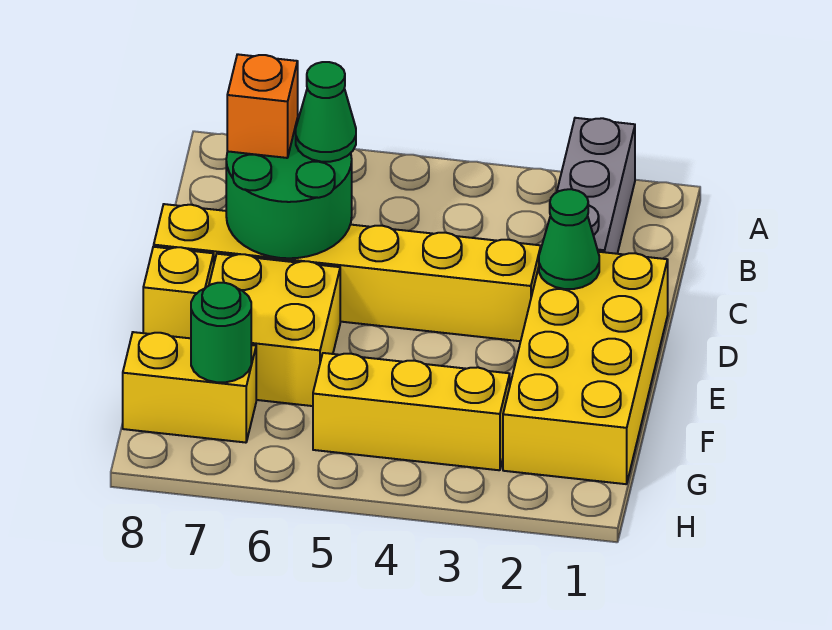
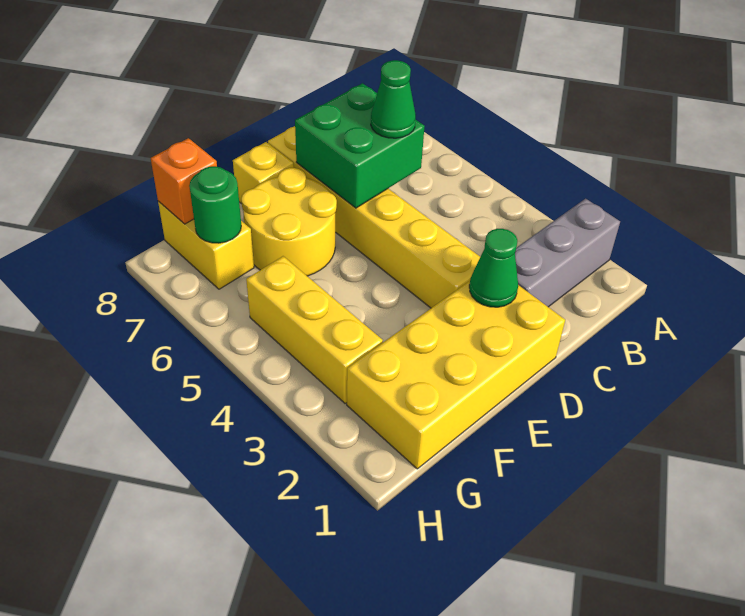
green 2x2 round brick [226,118,352,258] -> green 2x2 brick [295,83,425,208]
orange 1x1 brick [227,54,298,158] -> orange 1x1 brick moved to [151,138,217,224]
yellow 2x2 brick [209,254,340,406] -> yellow 2x2 round brick [241,168,337,276]

